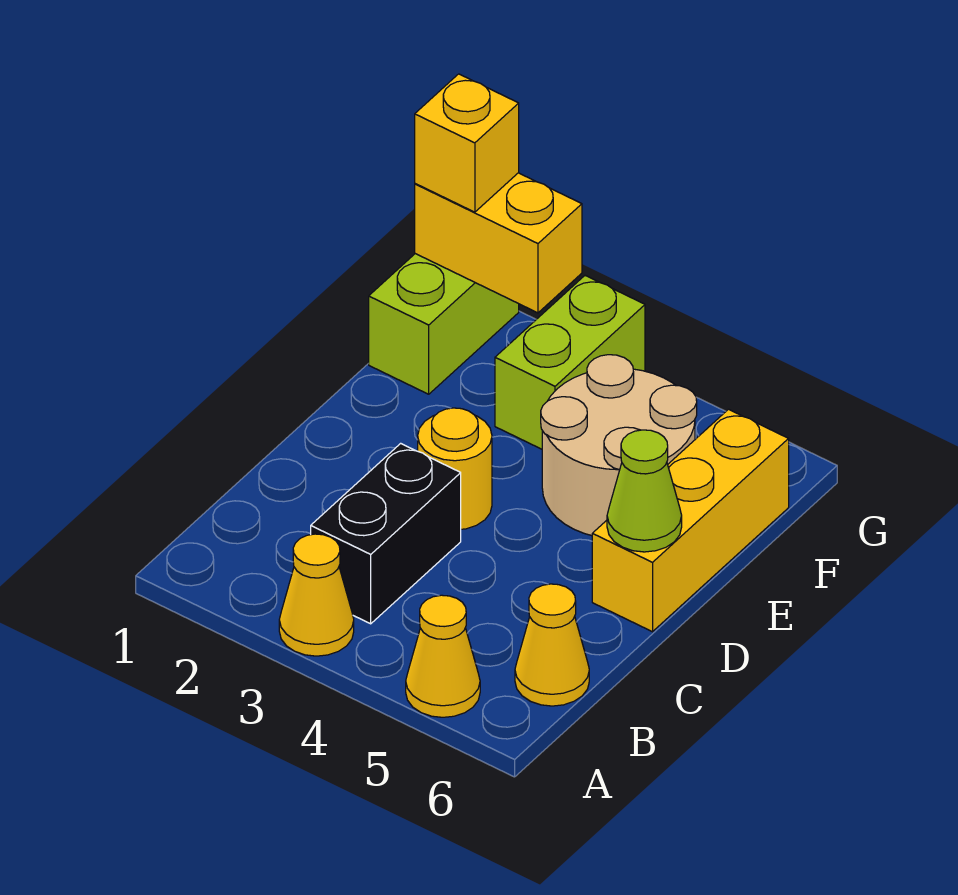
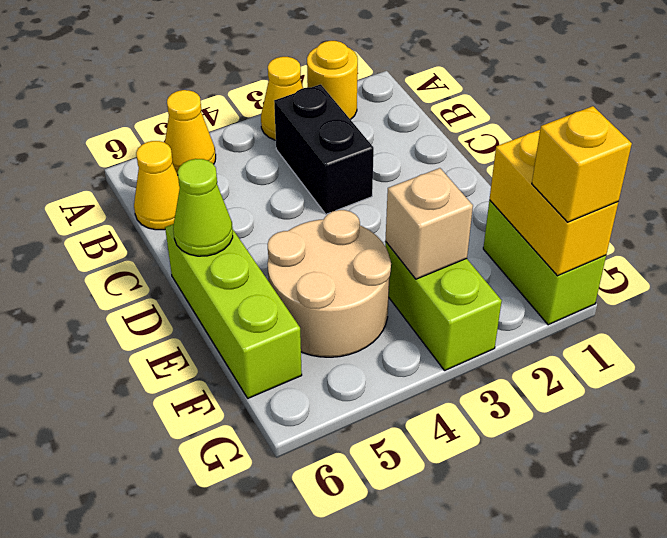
yellow 1x1 round brick [418,408,492,529] -> yellow 1x1 round brick moved to [307,41,358,120]
yellow 1x3 brick [592,409,789,632] -> lime 1x3 brick [165,224,302,398]
none -> tan 1x1 brick [385,168,473,279]
yellow 1x2 brick [415,173,582,313] -> yellow 1x2 brick turned to [489,130,618,276]

